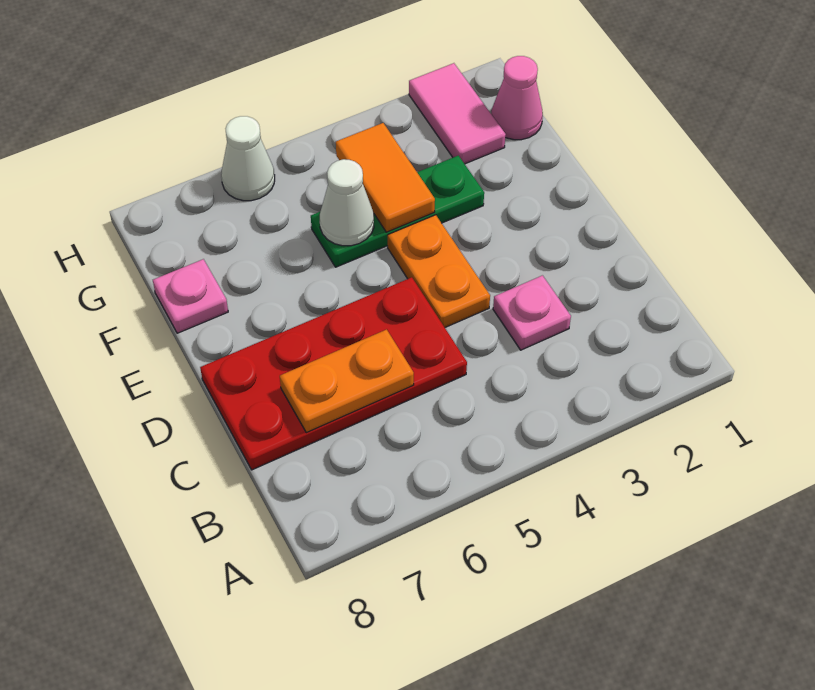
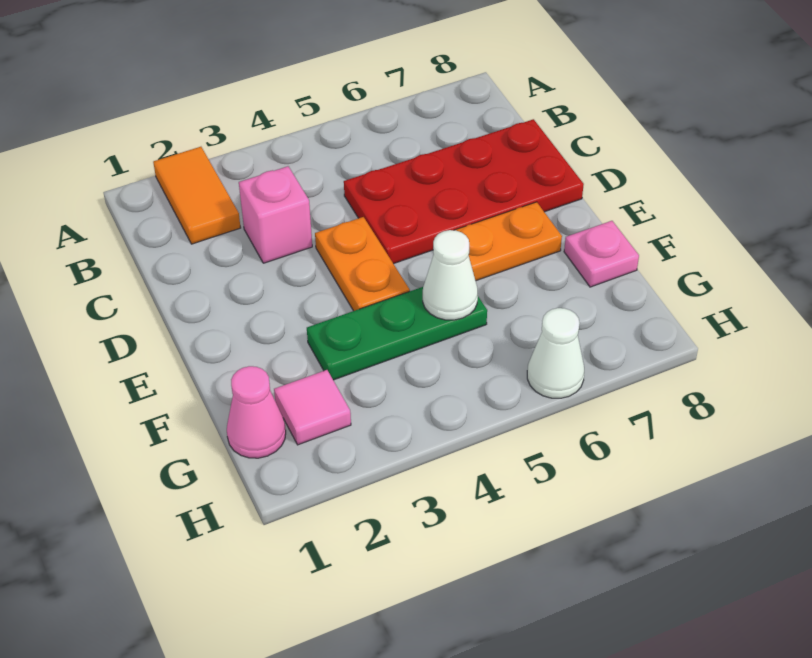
pink 1x1 plate [493,275,571,350] -> pink 1x1 brick [239,166,312,263]
orange 1x2 plate [280,329,414,433] -> orange 1x2 plate moved to [456,202,562,281]
orange 1x2 tile [336,123,435,232] -> orange 1x2 tile moved to [153,147,241,244]
pink 1x2 tile [409,63,506,164] -> pink 1x1 tile [274,370,351,445]

